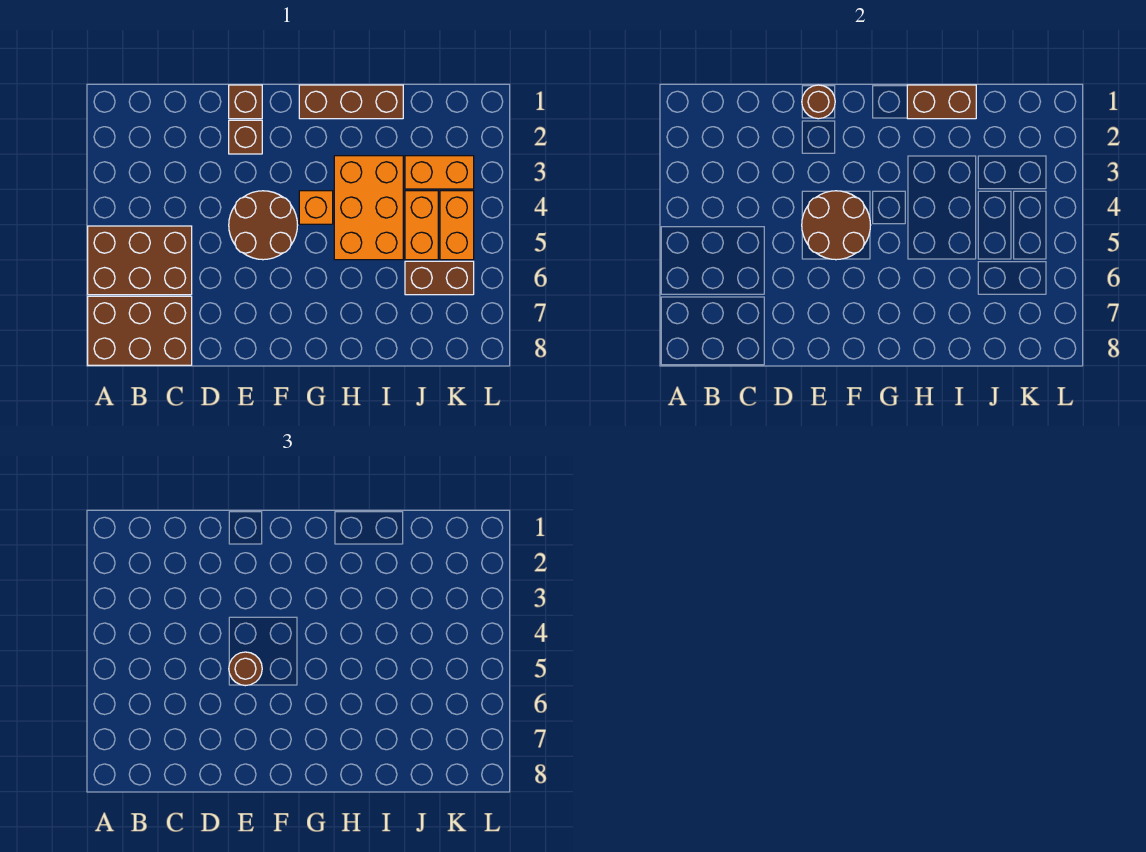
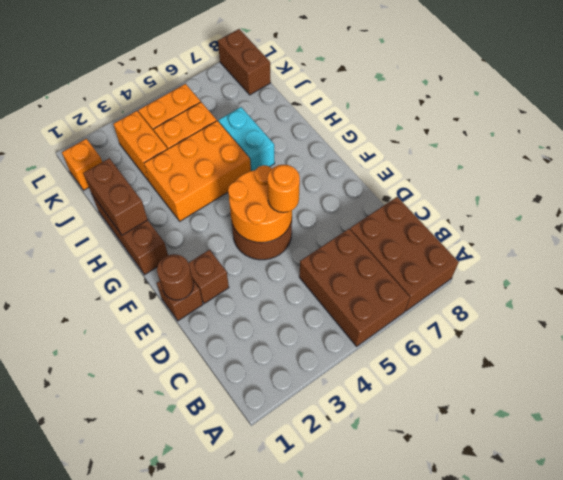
brown 2x2 round brick [802,191,871,260] -> orange 2x2 round brick [228,165,292,243]
brown 1x1 round brick [229,652,262,686] -> orange 1x1 round brick [267,165,300,212]
orange 1x1 brick [299,191,333,224] -> orange 1x1 brick moved to [62,139,102,190]
none -> cyan 1x2 brick [219,107,275,171]
brown 1x2 brick [405,261,474,295] -> brown 1x2 brick moved to [218,29,271,95]

